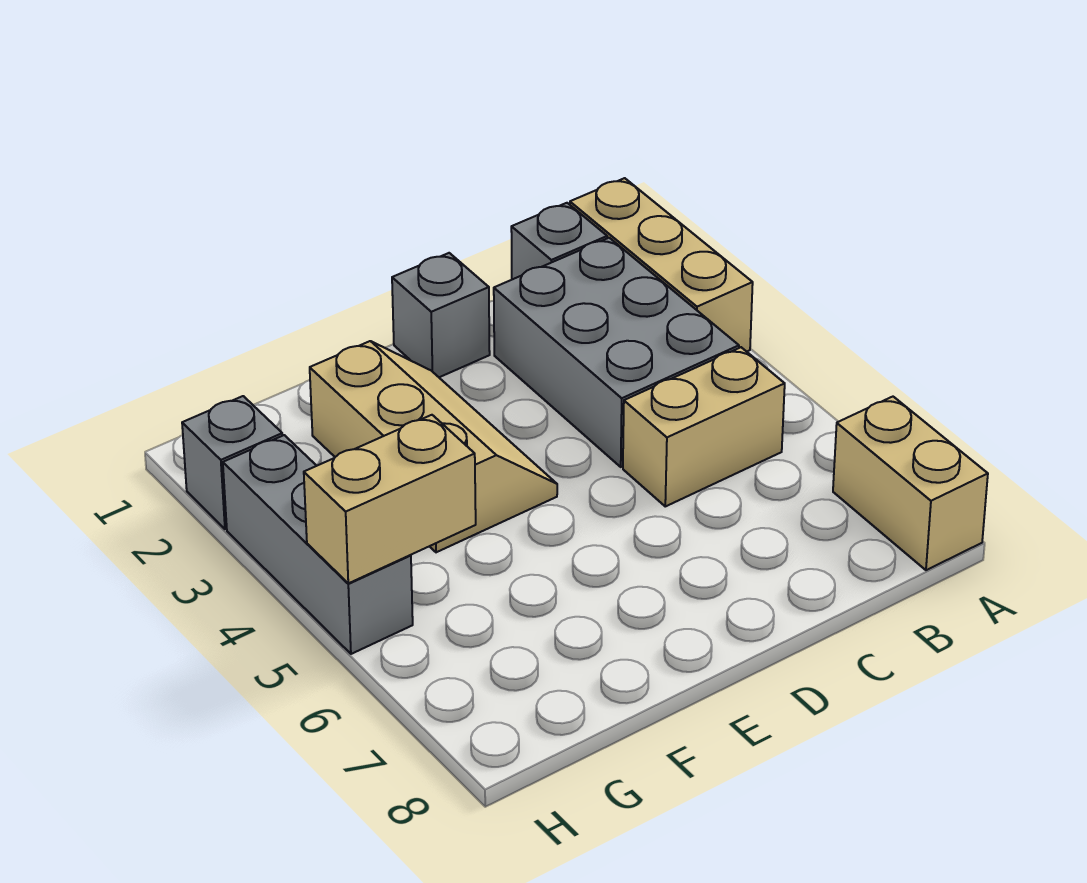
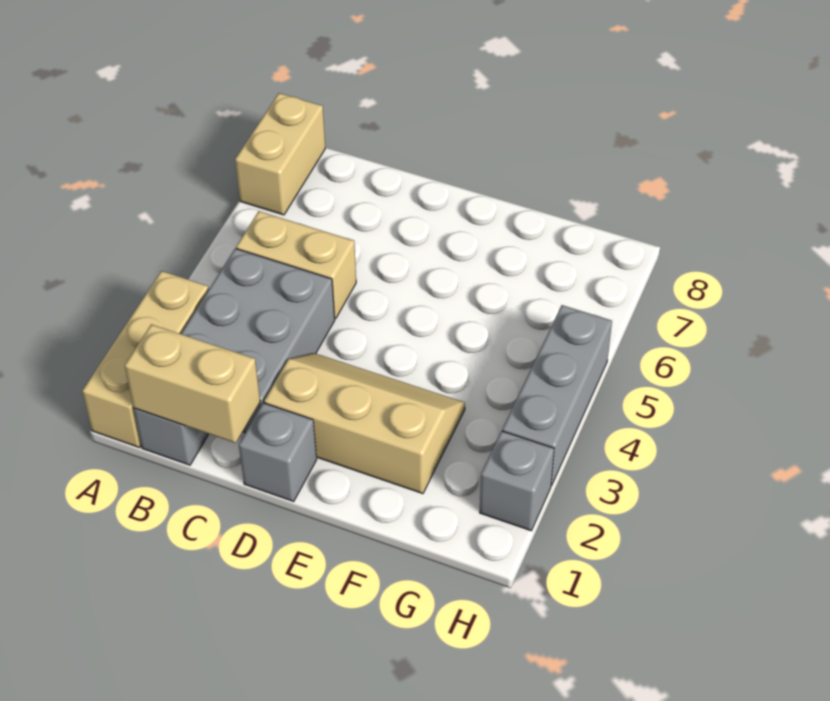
tan 2x3 slope [310,341,557,552] -> tan 2x3 slope turned to [264,353,465,494]
tan 1x2 brick [304,415,476,583] -> tan 1x2 brick moved to [125,324,260,443]

